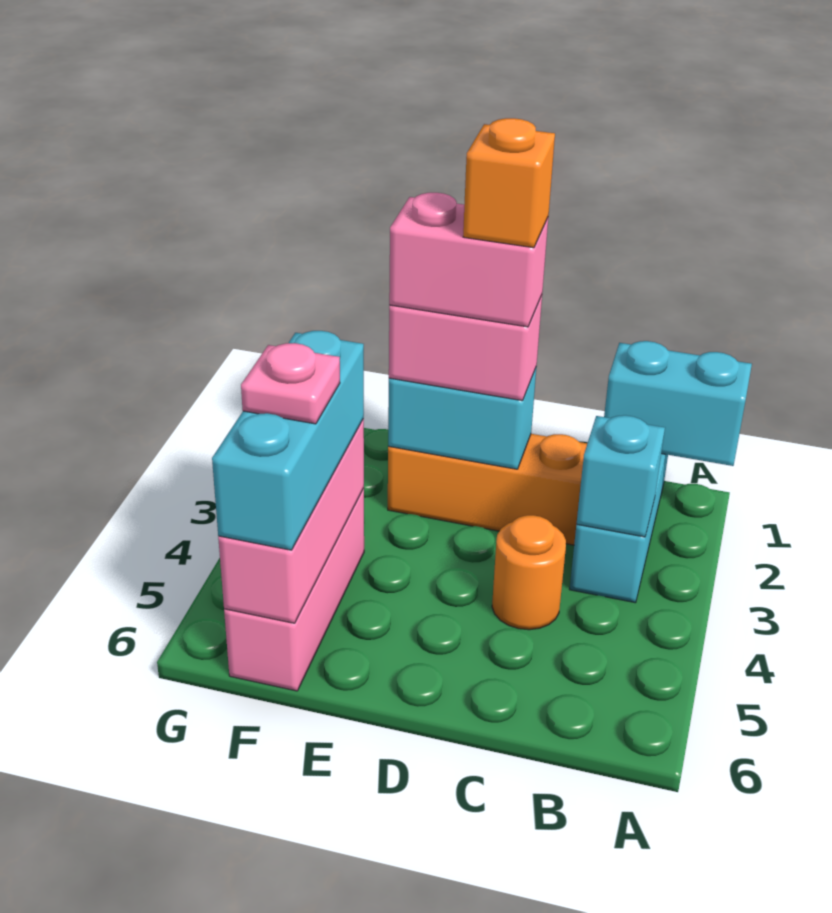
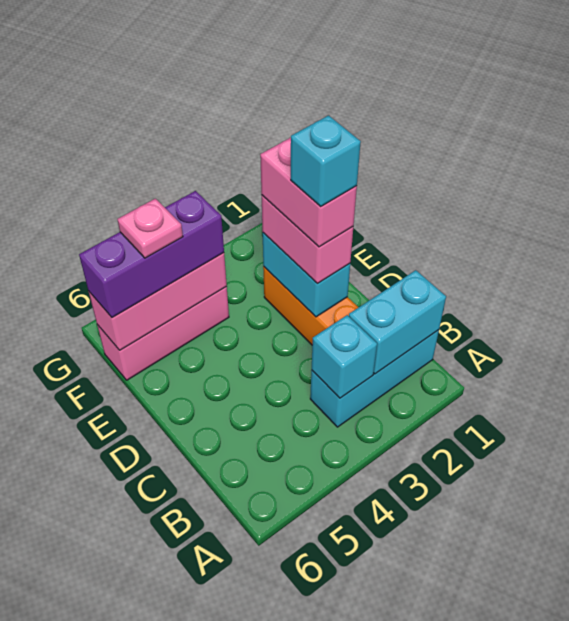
cyan 1x2 brick [604,341,752,466] -> cyan 1x2 brick turned to [349,270,446,374]
orange 1x1 round brick [492,515,566,630] -> none
orange 1x1 brick [463,118,555,248] -> cyan 1x1 brick [291,116,361,207]
cyan 1x3 brick [212,331,364,550] -> purple 1x3 brick [79,191,224,318]

